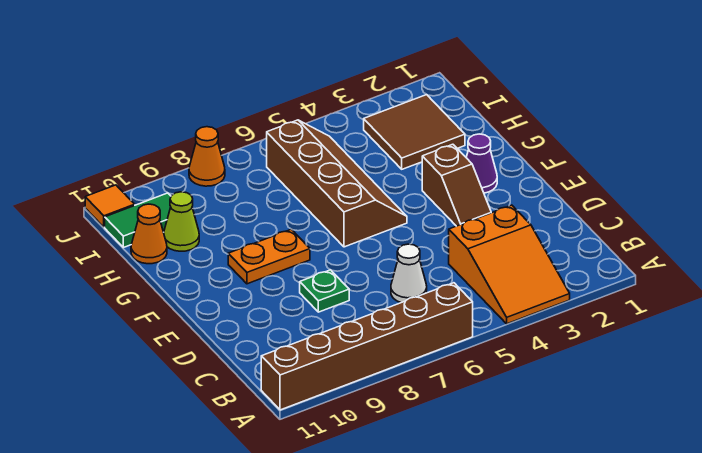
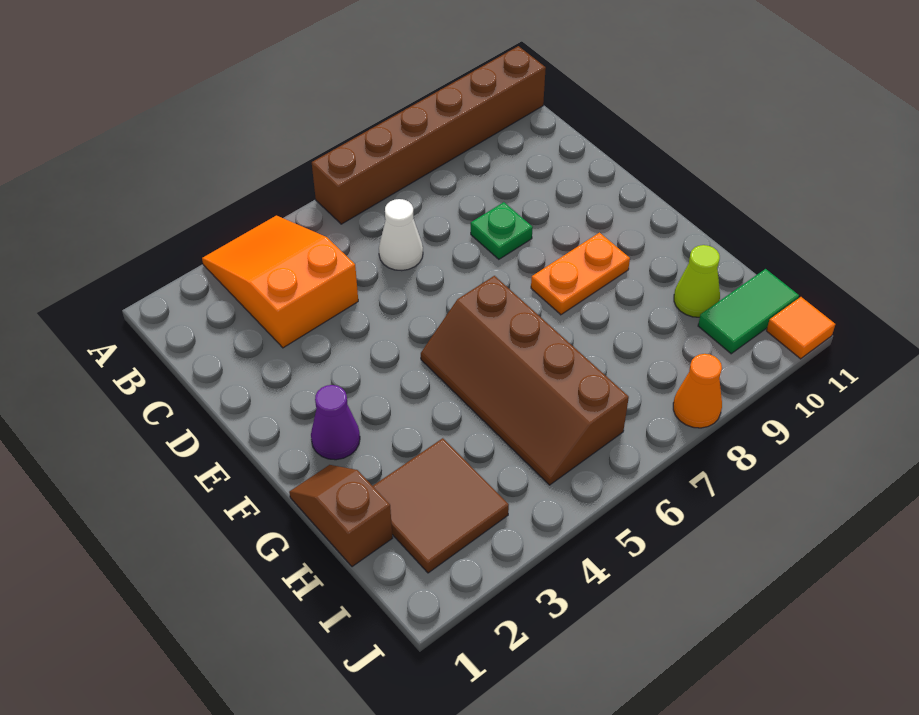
brown 1x2 slope [422,144,491,226] -> brown 1x2 slope moved to [289,465,392,567]
orange 1x1 cone [131,204,167,264] -> none

